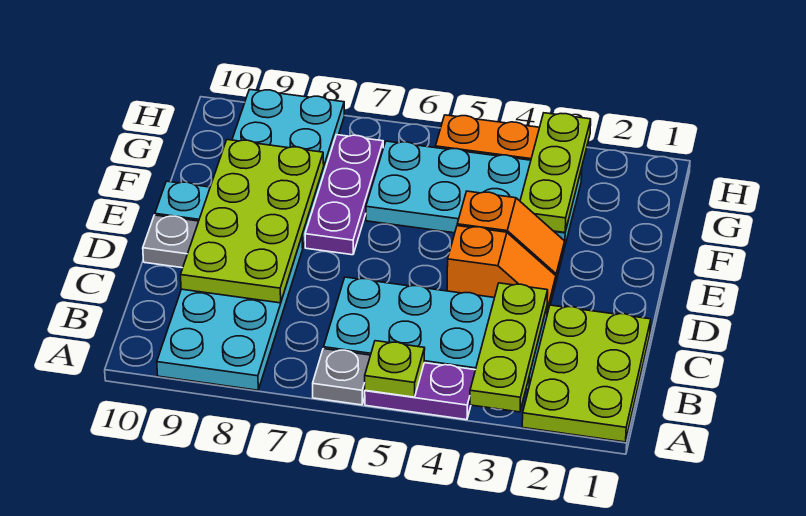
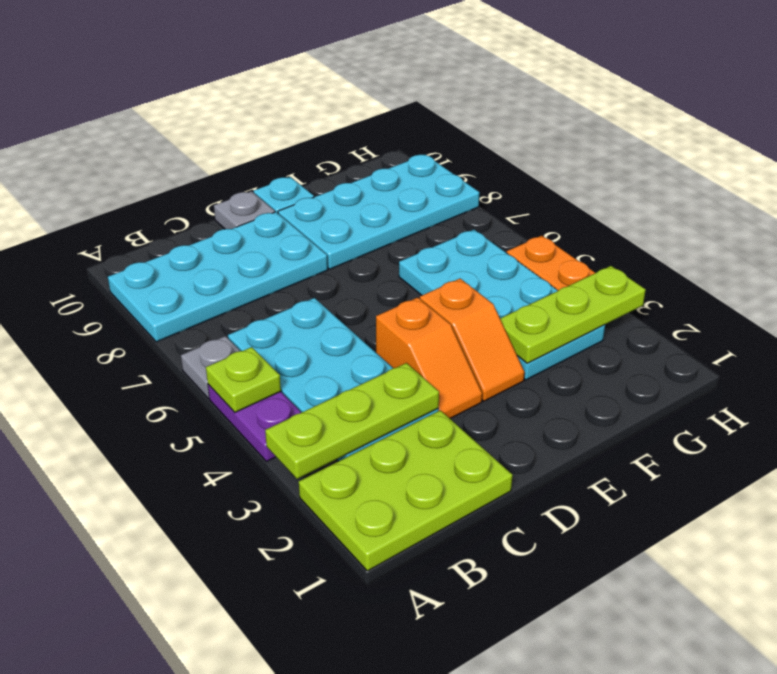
lime 2x4 plate [181,140,324,303] -> none
purple 1x3 plate [305,135,383,255] -> none

